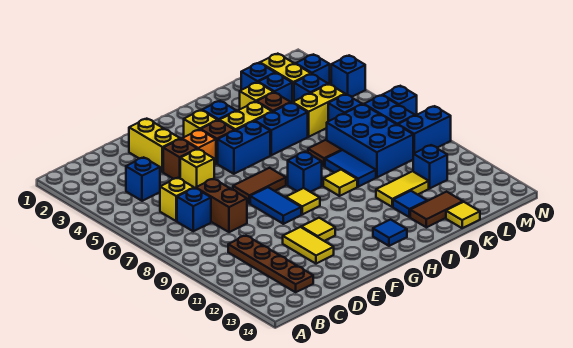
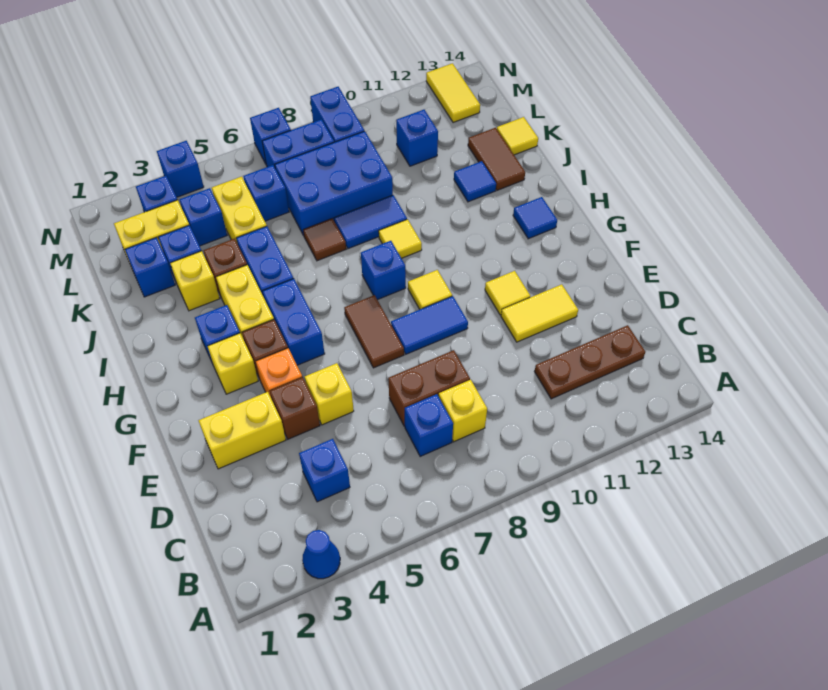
none -> blue 1x1 cone [302,530,340,579]
yellow 1x1 brick [160,178,194,221] -> yellow 1x1 brick moved to [439,380,487,442]
brown 1x4 plate [228,236,313,292] -> brown 1x3 plate [535,325,645,399]
yellow 1x2 tile [376,171,429,207] -> yellow 1x2 tile moved to [426,63,480,123]

